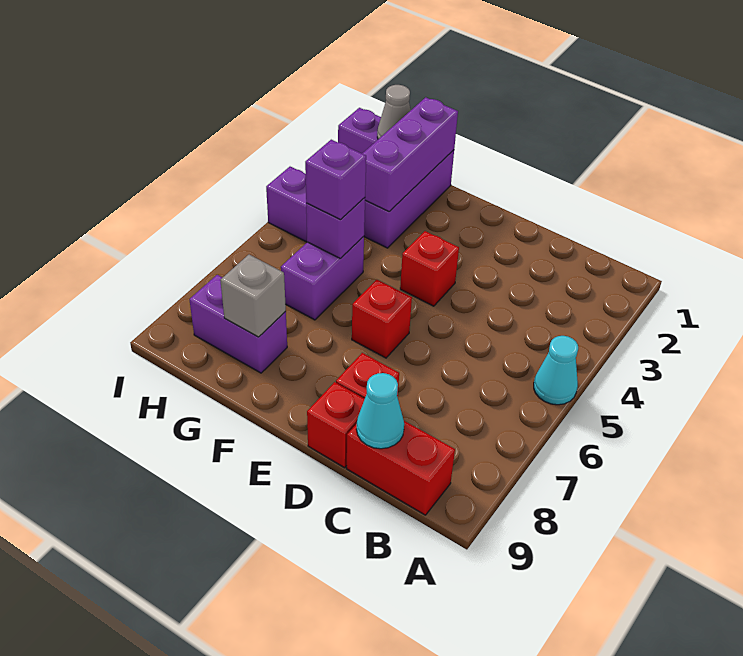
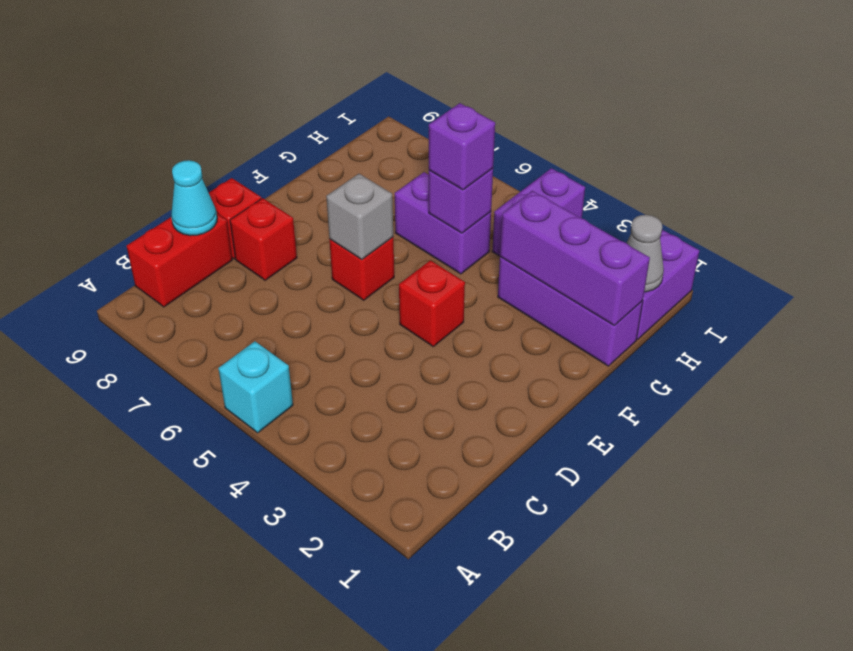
cyan 1x1 cone [534,336,578,405] -> cyan 1x1 brick [218,341,293,433]
purple 1x2 brick [189,275,287,373] -> none
grey 1x1 brick [220,255,286,337] -> grey 1x1 brick moved to [326,174,393,260]

